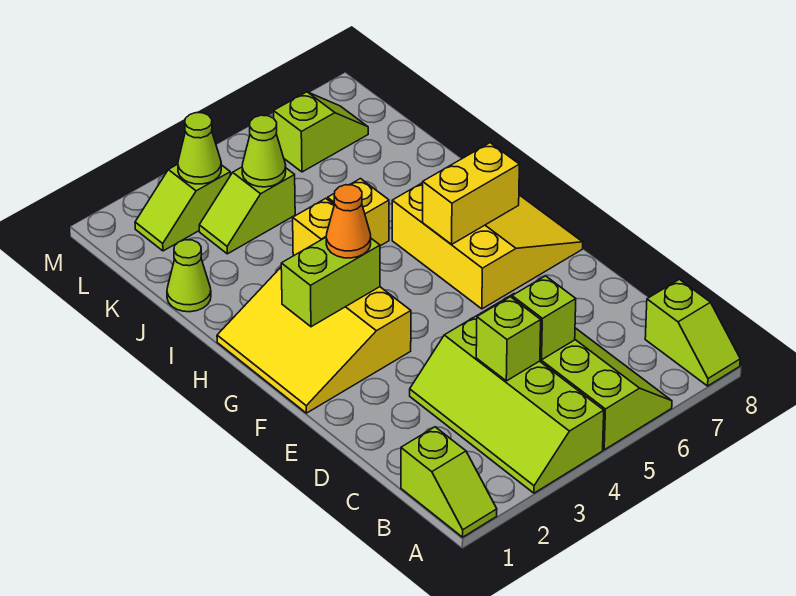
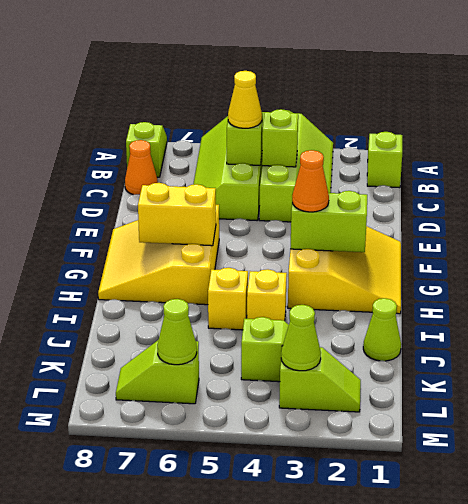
none -> yellow 1x1 cone [228,71,262,128]
none -> orange 1x1 cone [125,140,158,195]
lime 1x1 cone [242,115,286,187] -> lime 1x1 cone moved to [157,299,197,365]

